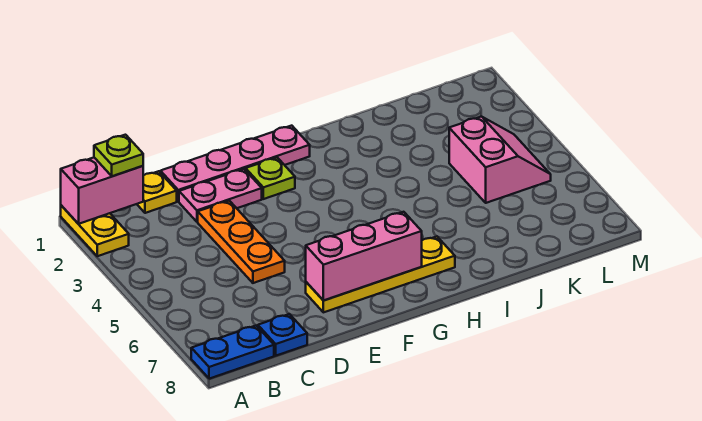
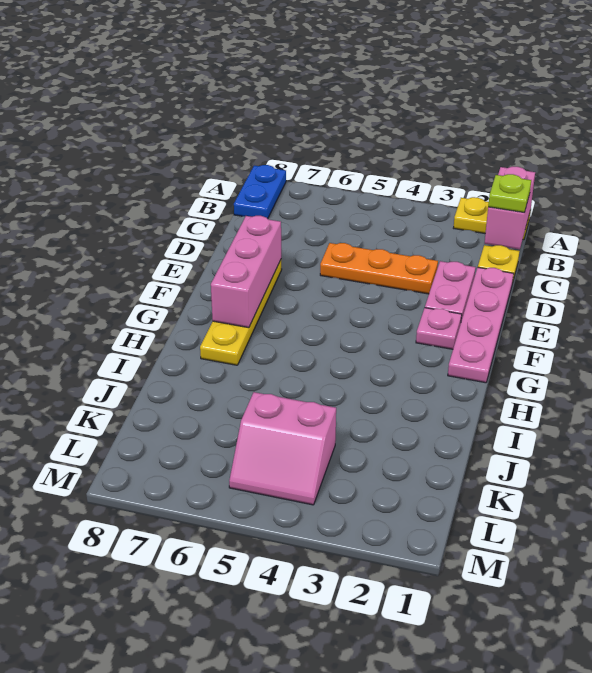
blue 1x1 plate [258,314,307,356] -> none
lime 1x1 plate [246,158,295,199] -> pink 1x1 plate [416,308,462,349]

